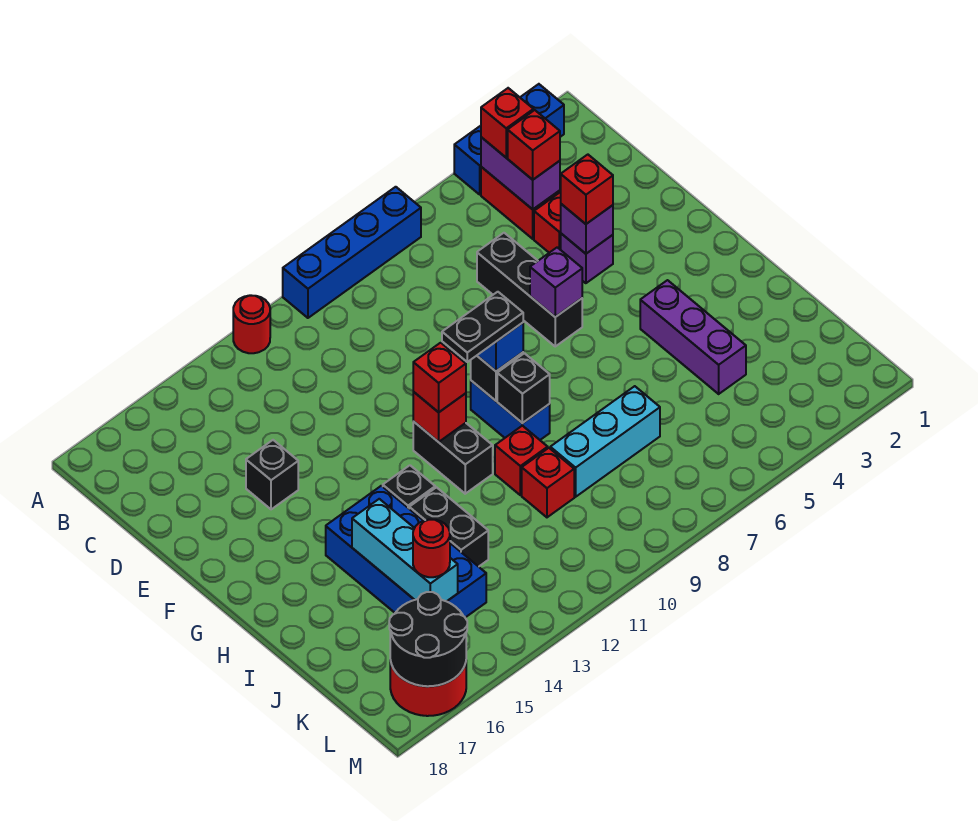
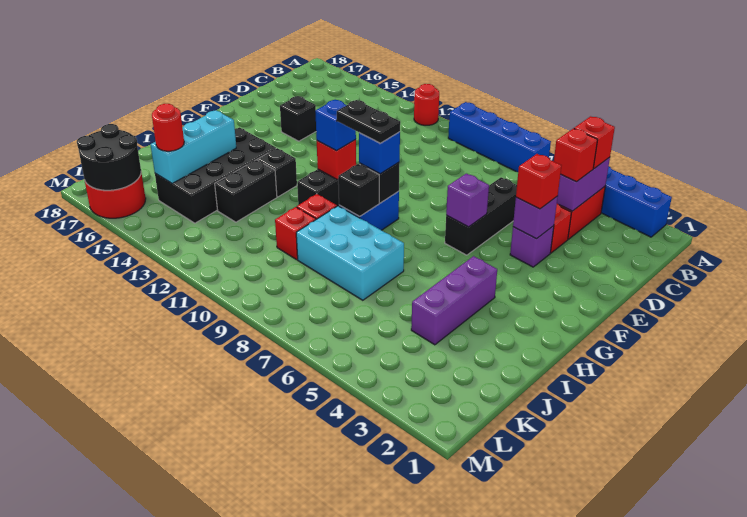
red 1x1 brick [413,343,466,412] -> blue 1x1 brick [315,100,356,151]
blue 2x4 brick [326,486,486,617] -> black 2x4 brick [155,127,276,223]
cyan 1x3 brick [550,386,660,497] -> cyan 2x3 brick [296,206,404,300]

